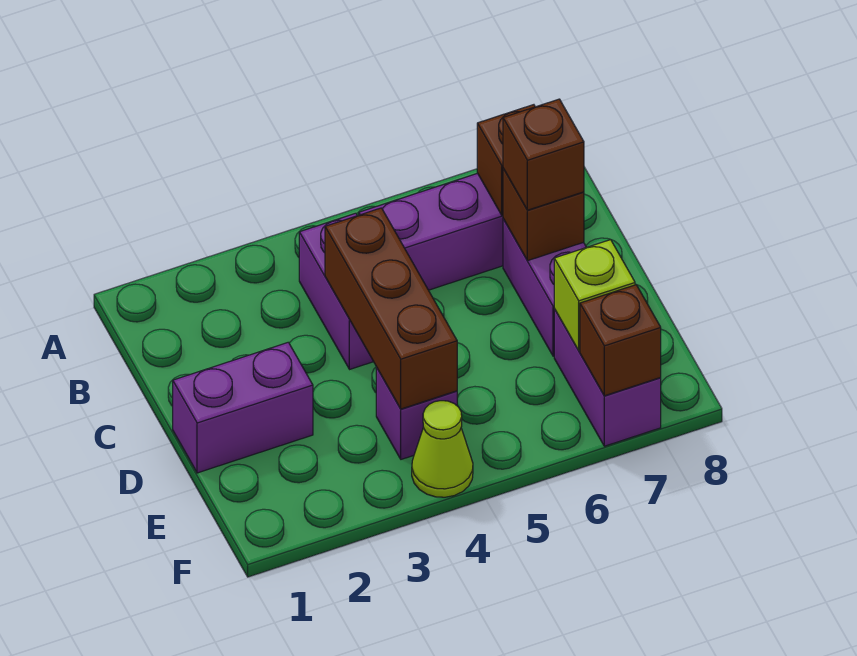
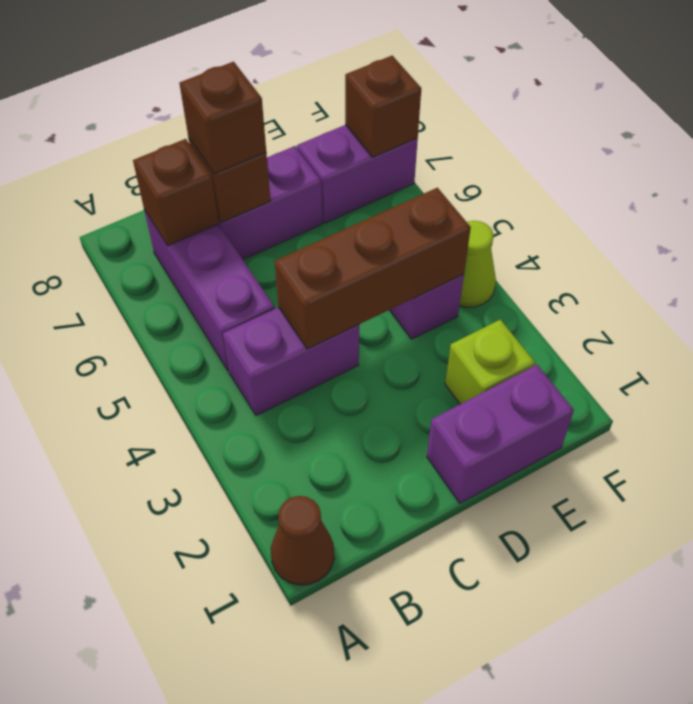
none -> brown 1x1 cone [271,496,334,585]
purple 1x2 brick [173,342,313,473] -> purple 1x2 brick turned to [427,365,574,503]
lime 1x1 brick [554,240,635,351] -> lime 1x1 brick moved to [445,320,535,404]

